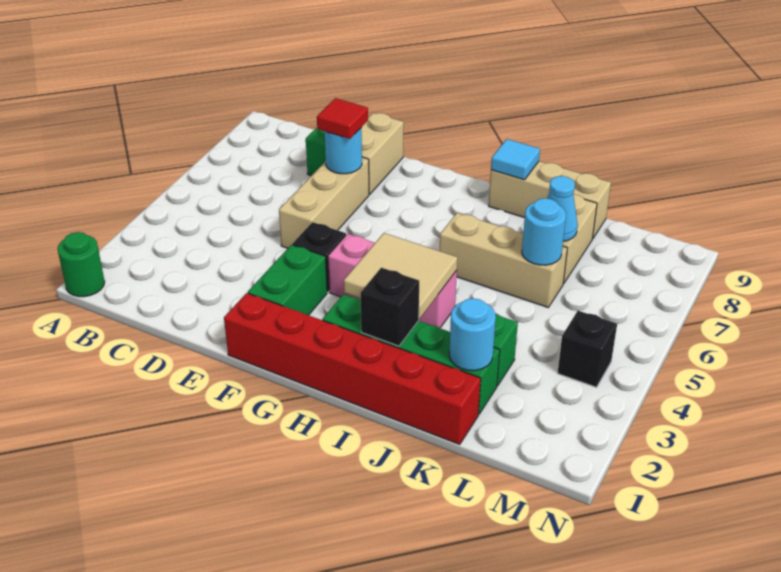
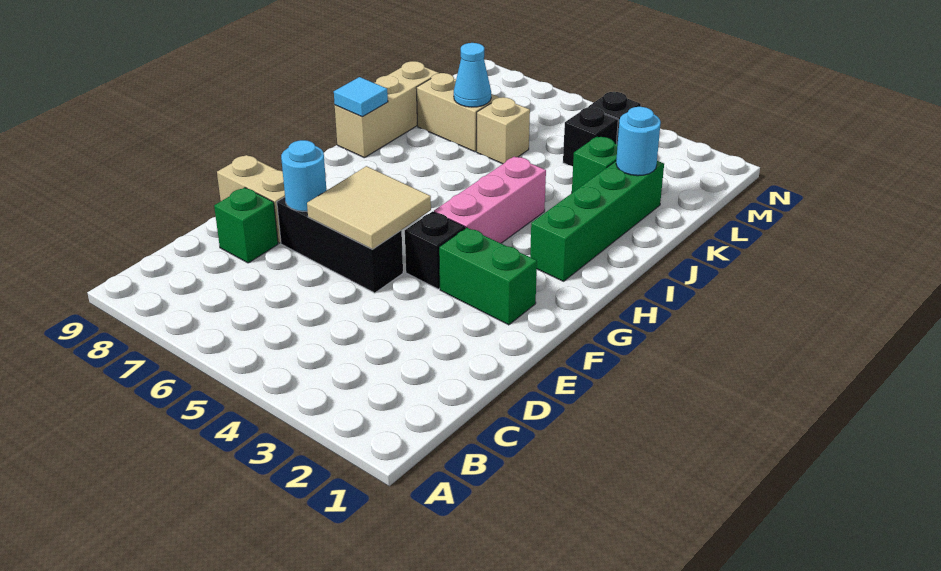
green 1x1 round brick [57,232,105,297] -> none
tan 1x3 brick [279,157,369,248] -> black 1x3 brick [277,197,403,293]
red 1x1 tile [317,98,368,139] -> none
red 1x6 brick [224,293,481,444] -> none
tan 2x2 tile [344,233,457,319] -> tan 2x2 tile moved to [307,166,431,249]
black 1x1 brick [361,268,419,346] -> black 1x1 brick moved to [563,107,618,166]
tan 1x3 brick [440,213,567,307] -> tan 1x1 brick [477,97,530,164]
cyan 1x1 round brick [522,198,566,265] -> none

